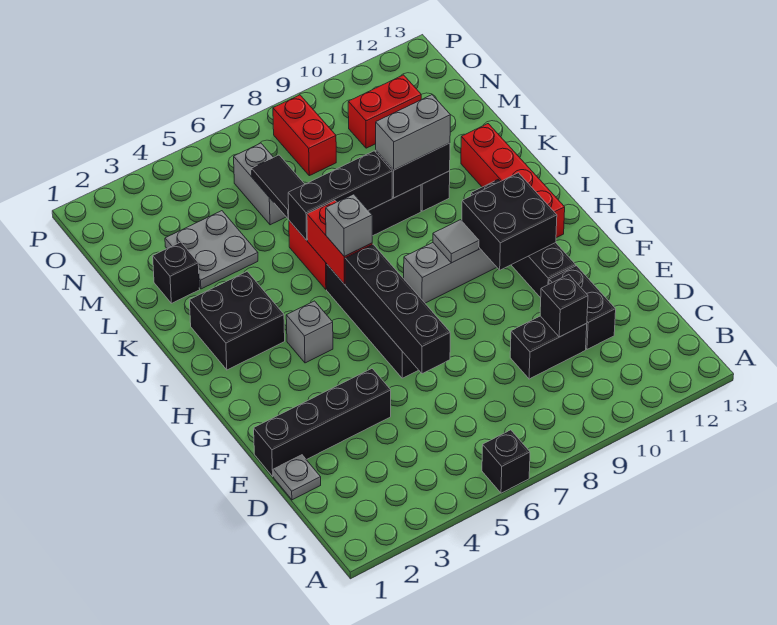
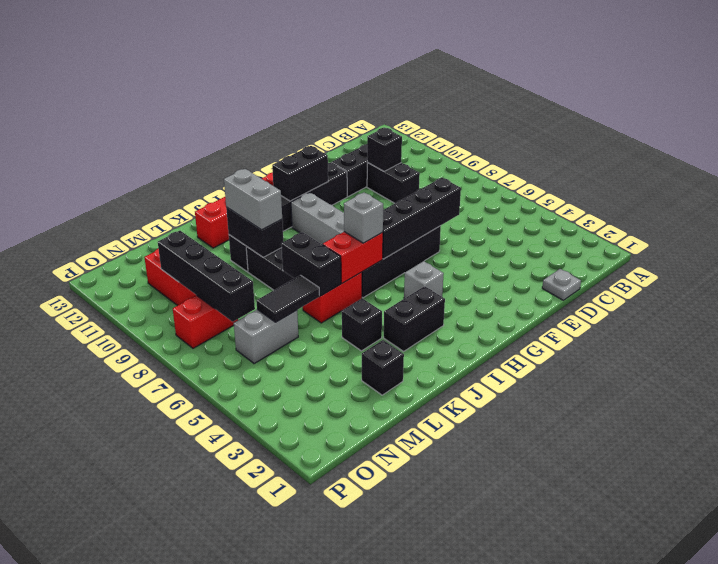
black 1x1 brick [482,430,530,493] -> black 1x1 brick moved to [342,298,382,351]
black 1x4 brick [254,369,391,476] -> black 1x4 brick moved to [158,231,255,322]
black 2x2 brick [462,173,557,270] -> black 1x2 brick [272,146,328,201]
grey 1x1 tile [433,220,479,263] -> none
black 2x2 brick [189,271,285,370] -> black 1x2 brick [384,286,445,351]
black 1x3 brick [288,151,392,240] -> black 1x2 brick [281,232,341,296]
grey 2x2 plate [165,211,258,289] -> none

